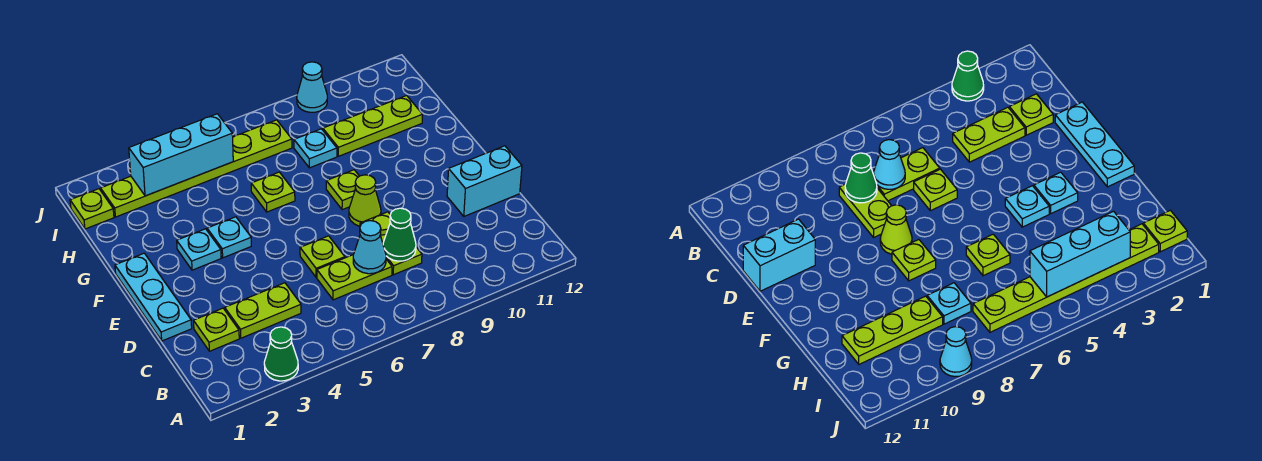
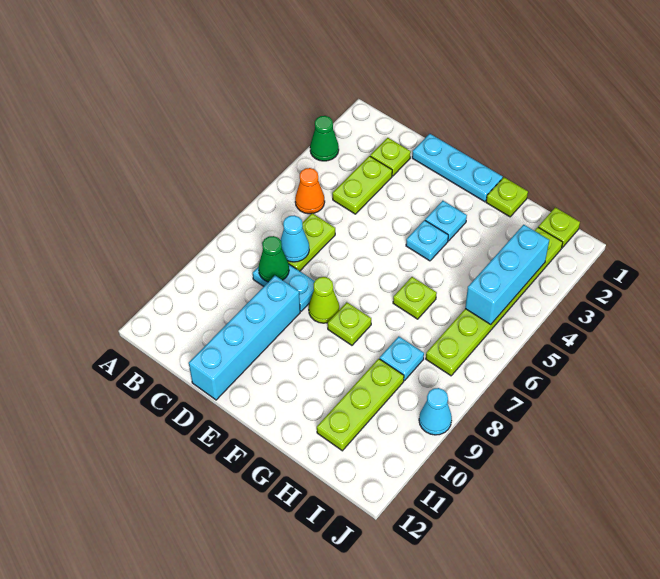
none -> orange 1x1 cone [295,168,325,214]
lime 1x2 plate [360,212,422,275] -> cyan 1x2 plate [253,264,315,311]
lime 1x1 plate [300,236,345,277] -> lime 1x1 plate moved to [486,177,528,217]
cyan 1x2 brick [447,146,522,216] -> cyan 1x4 brick [189,276,300,400]

